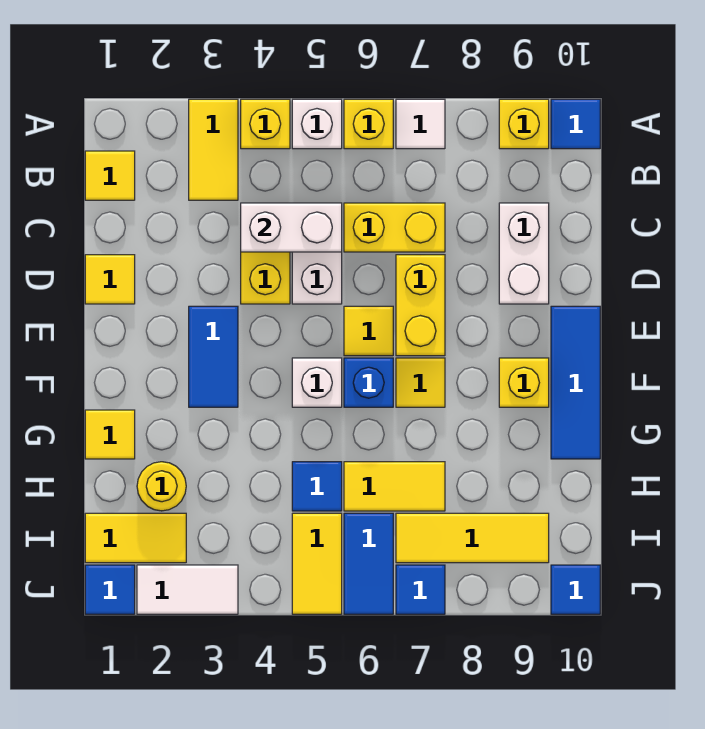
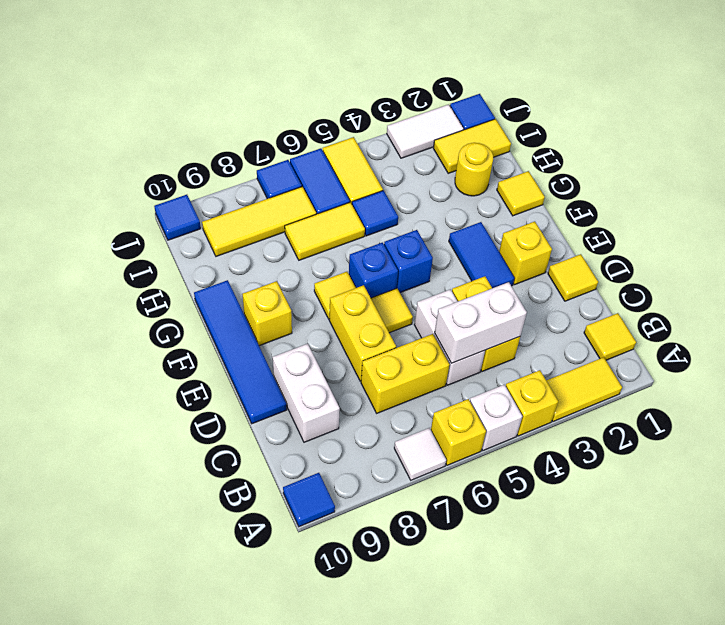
yellow 1x2 tile [189,99,238,200] -> yellow 1x2 tile turned to [546,357,622,421]
yellow 1x1 brick [499,99,549,149] -> yellow 1x1 brick moved to [499,221,552,285]
blue 1x3 tile [551,306,600,459] -> blue 1x4 tile [194,280,287,424]
white 1x1 brick [292,358,342,407] -> blue 1x1 brick [384,230,433,292]

